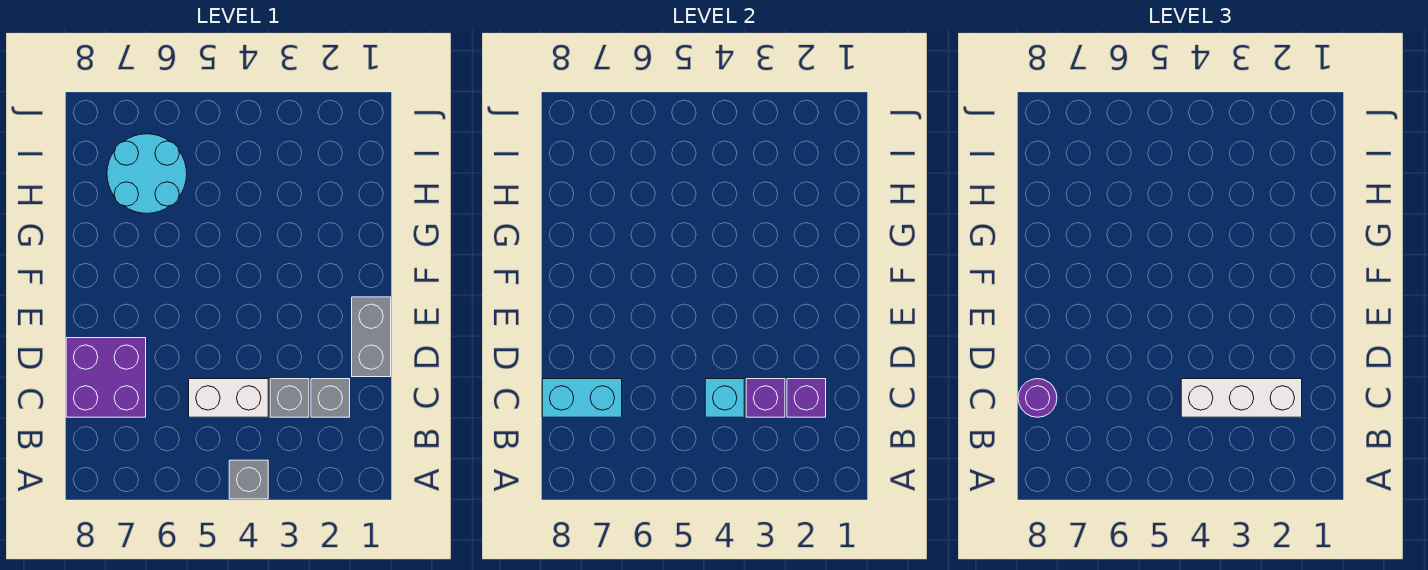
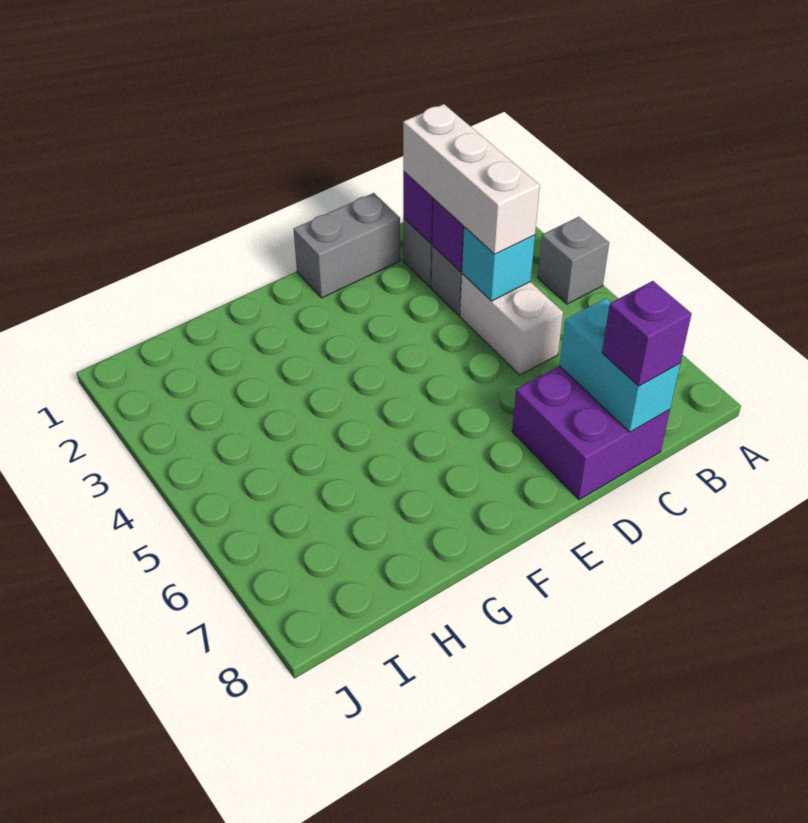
purple 1x1 round brick [1018,379,1057,417] -> purple 1x1 brick [602,281,691,386]
cyan 2x2 round brick [107,134,187,213] -> none

